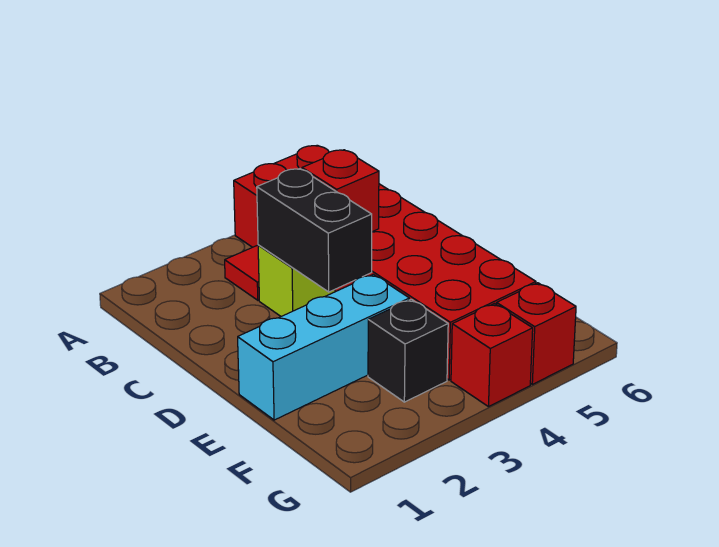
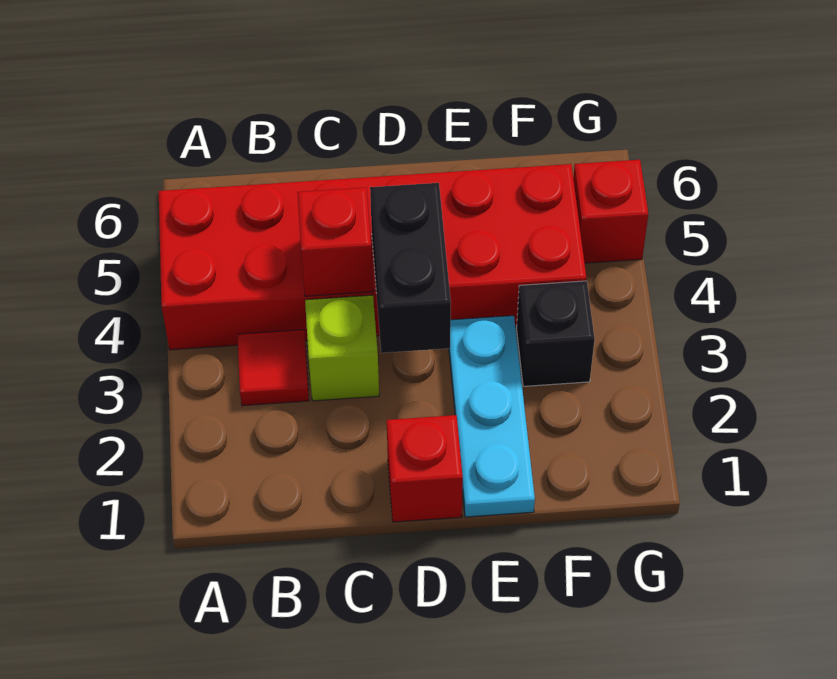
black 1x2 brick [257,168,372,292] -> black 1x2 brick turned to [370,183,451,353]
cyan 1x3 brick [238,274,409,420] -> cyan 1x3 plate [449,316,535,517]
red 1x1 brick [451,304,533,407] -> red 1x1 brick moved to [387,415,463,522]

